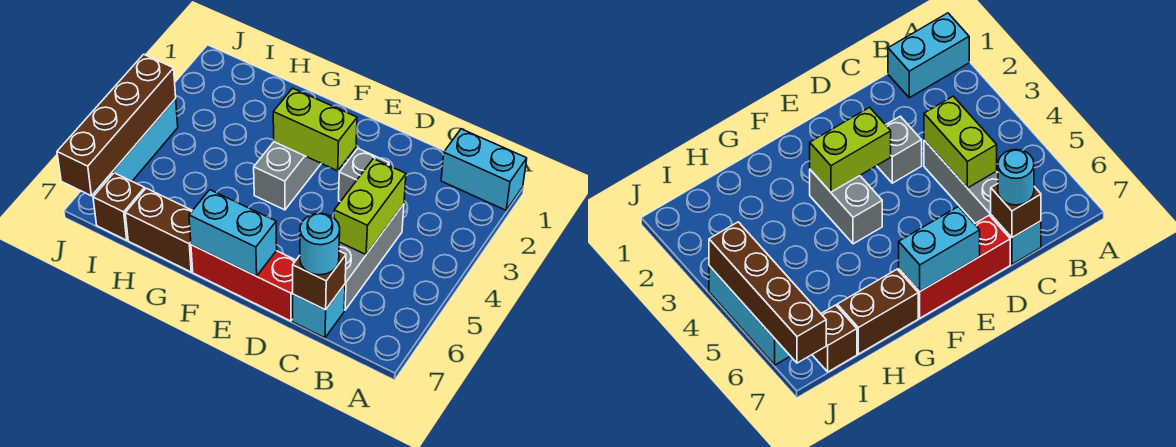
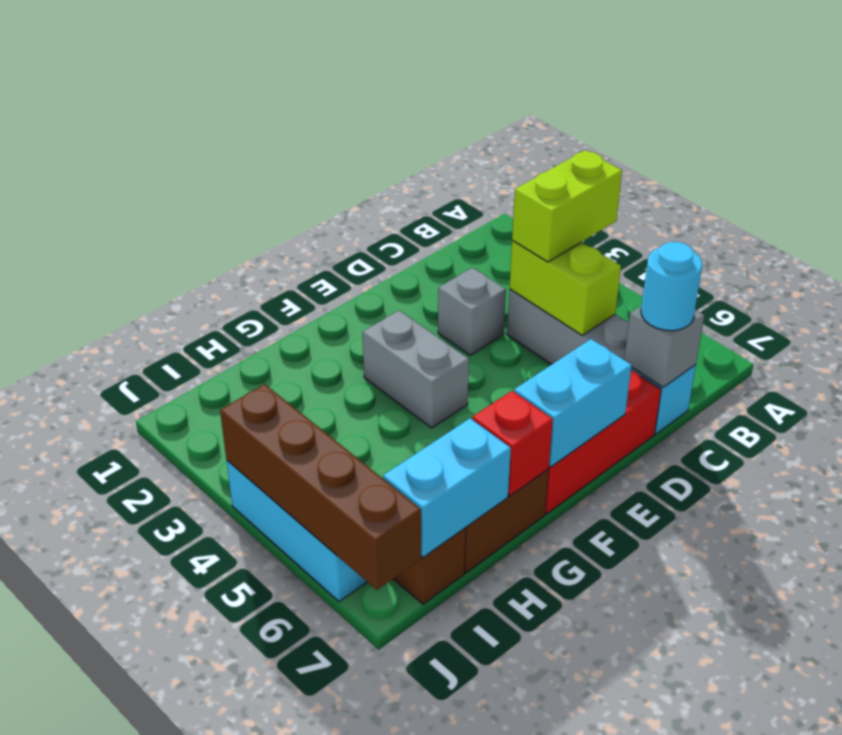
cyan 1x2 brick [441,129,527,210] -> cyan 1x2 brick moved to [383,418,511,557]
brown 1x1 brick [293,251,346,310] -> grey 1x1 brick [624,306,704,387]
lime 1x2 brick [273,88,357,171] -> lime 1x2 brick moved to [512,150,622,262]
none -> red 1x1 brick [472,391,553,496]

